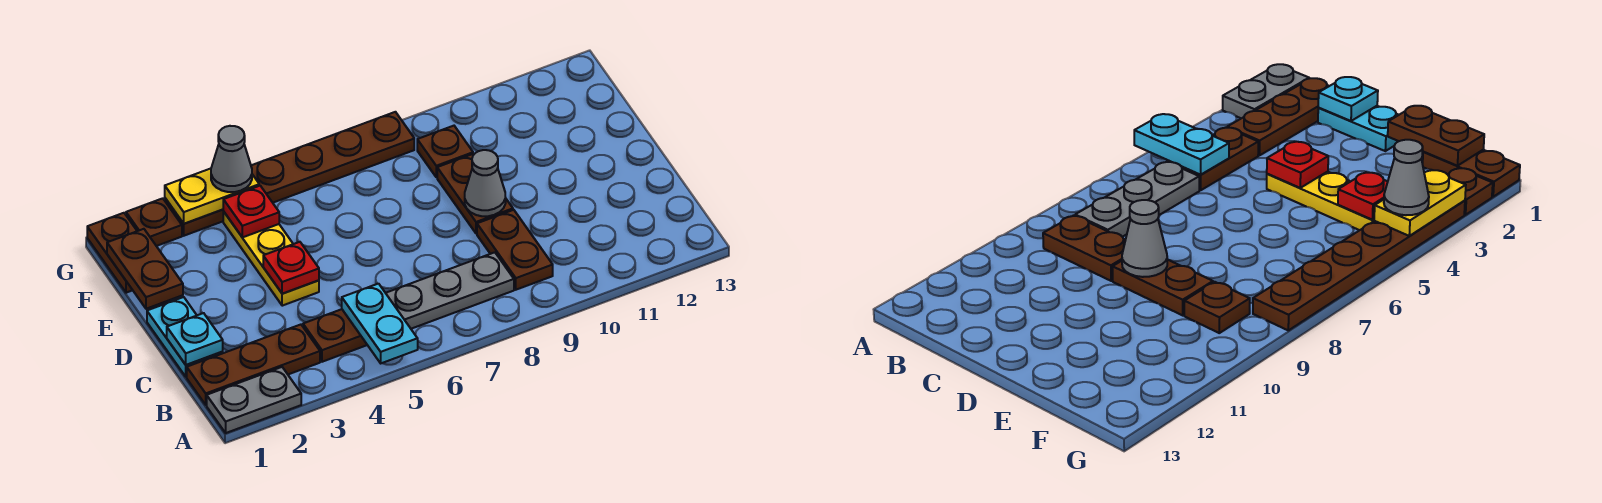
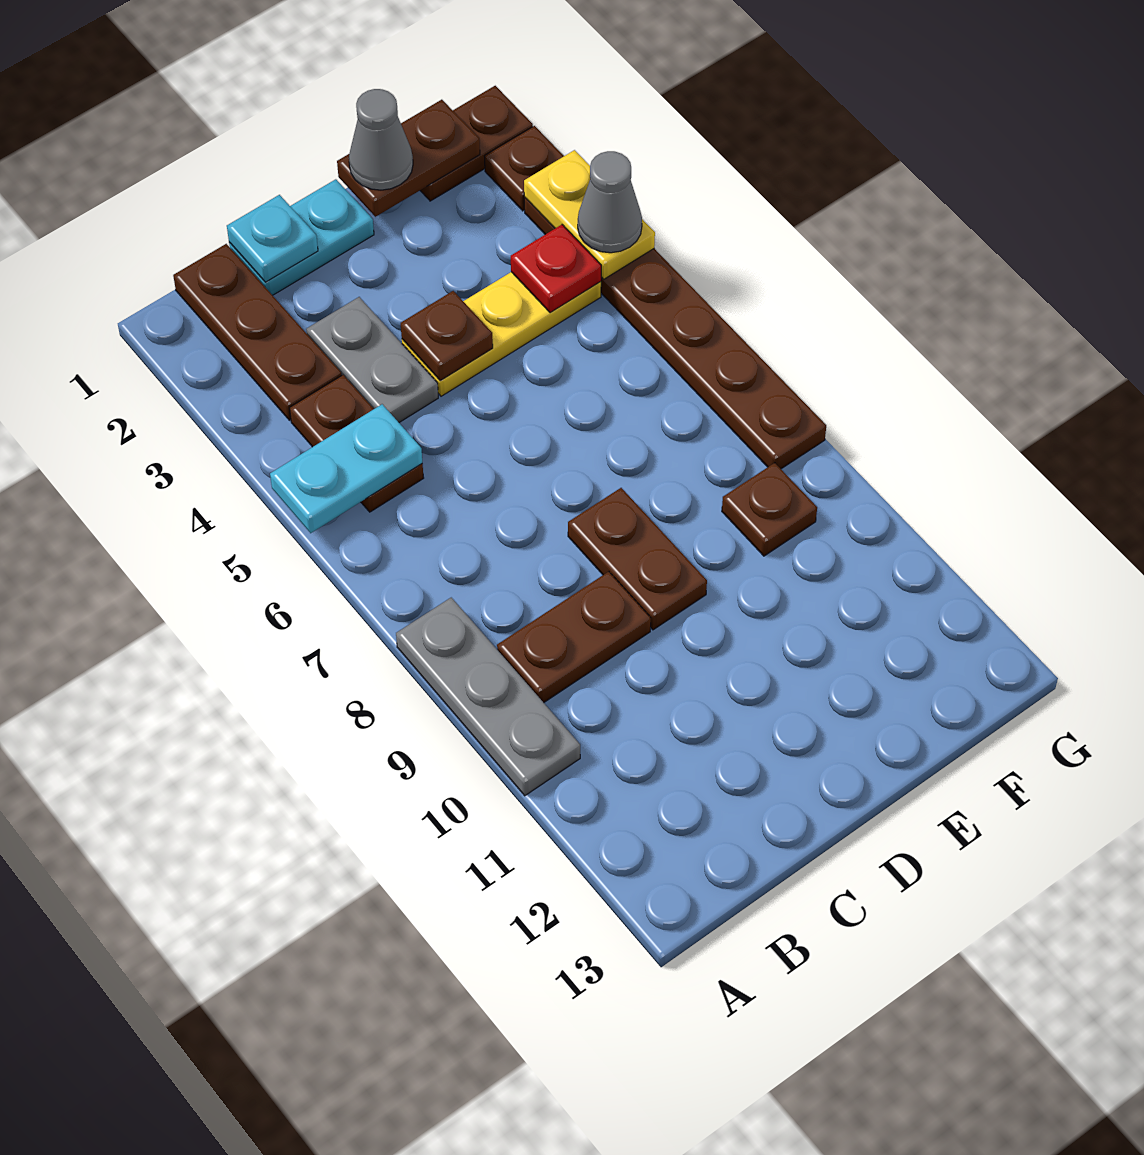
grey 1x2 plate [207,367,301,433] -> grey 1x2 plate moved to [306,297,438,422]
grey 1x3 plate [386,252,514,329] -> grey 1x3 plate moved to [396,598,580,796]
red 1x1 plate [263,242,319,294] -> brown 1x1 plate [401,291,493,380]
brown 1x2 plate [437,154,513,234] -> brown 1x2 plate turned to [568,488,707,630]
grey 1x1 cone [465,150,506,216] -> grey 1x1 cone moved to [349,89,413,190]

